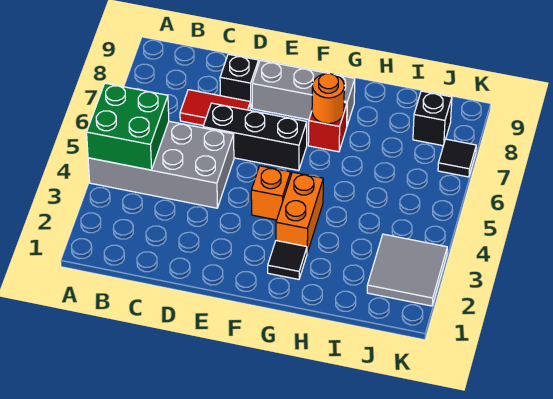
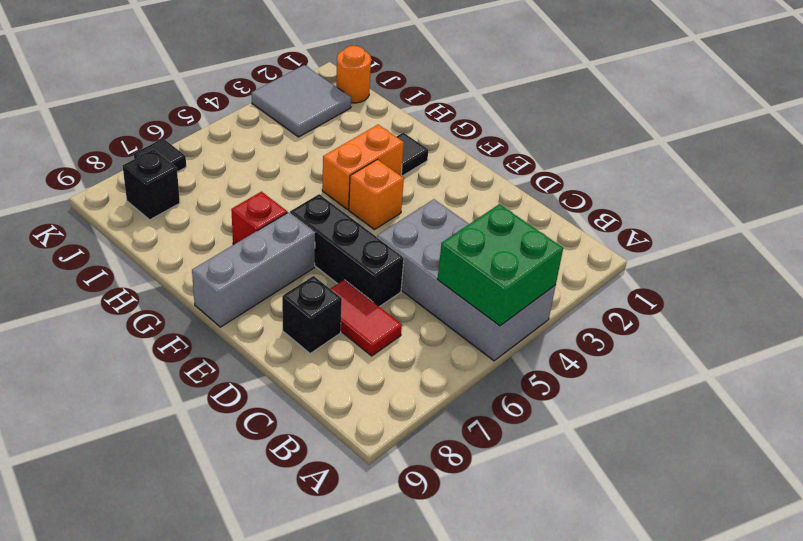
grey 1x3 brick [252,60,355,125] -> grey 1x3 brick turned to [192,212,315,327]
orange 1x1 round brick [312,74,344,124] -> orange 1x1 round brick moved to [336,46,371,103]

